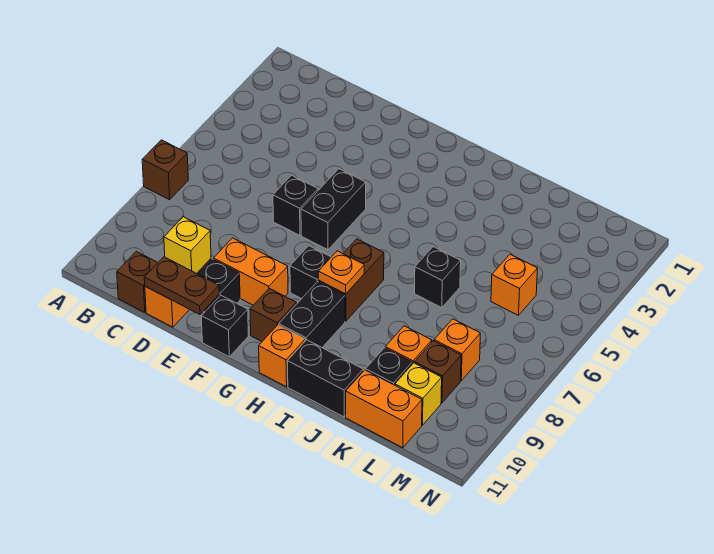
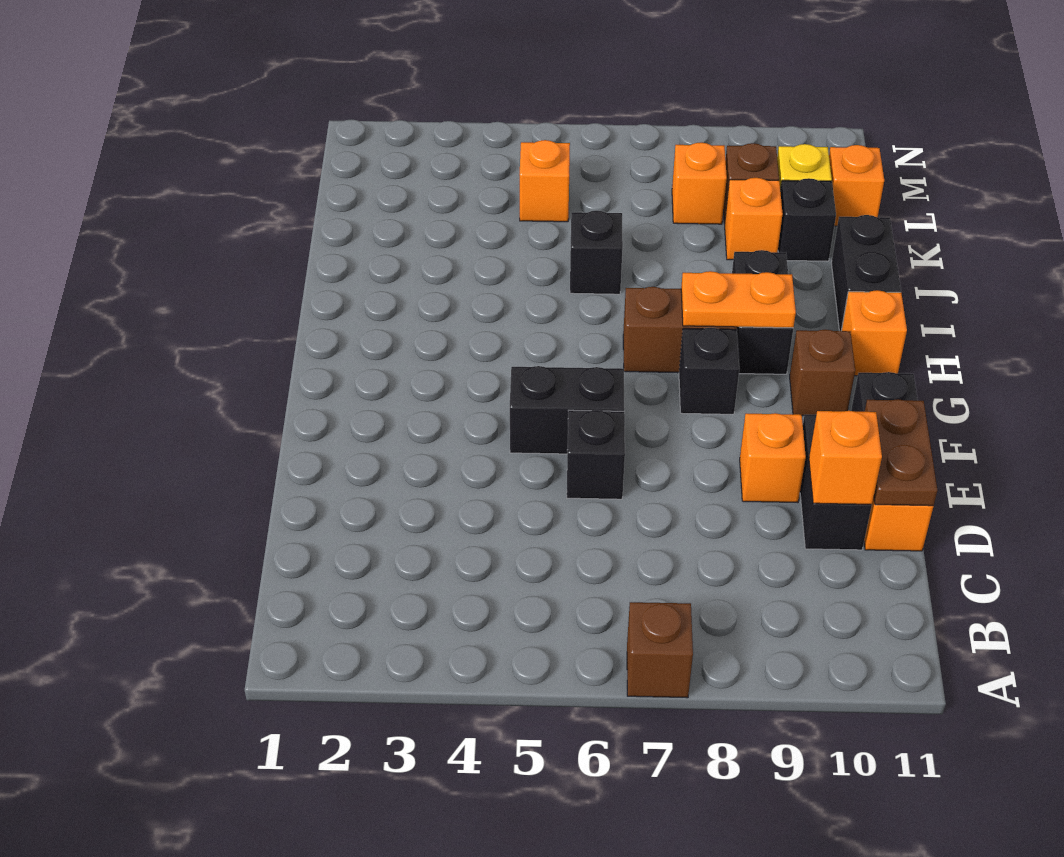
brown 1x1 brick [117,251,158,313] -> none
yellow 1x1 brick [164,217,211,274] -> orange 1x1 brick [809,411,882,504]
orange 1x2 brick [214,238,288,305] -> orange 1x1 brick [740,413,806,503]
orange 1x1 plate [318,251,364,294] -> orange 1x2 plate [681,271,796,328]
black 1x2 brick [279,281,345,347] -> black 1x2 brick turned to [732,250,793,374]
orange 1x2 brick [346,370,422,448] -> orange 1x1 brick [829,145,884,226]

